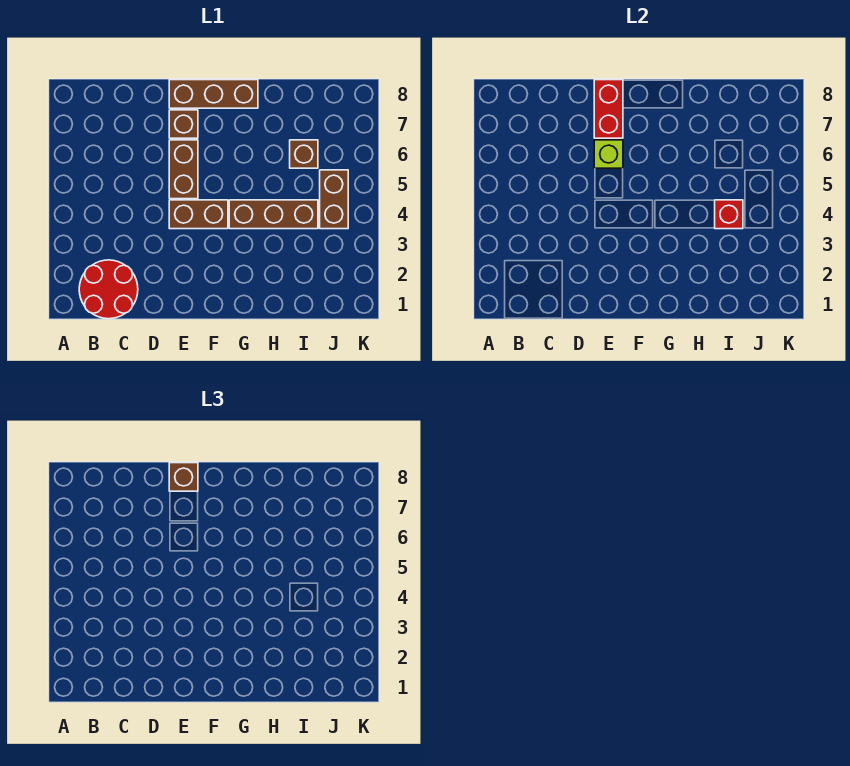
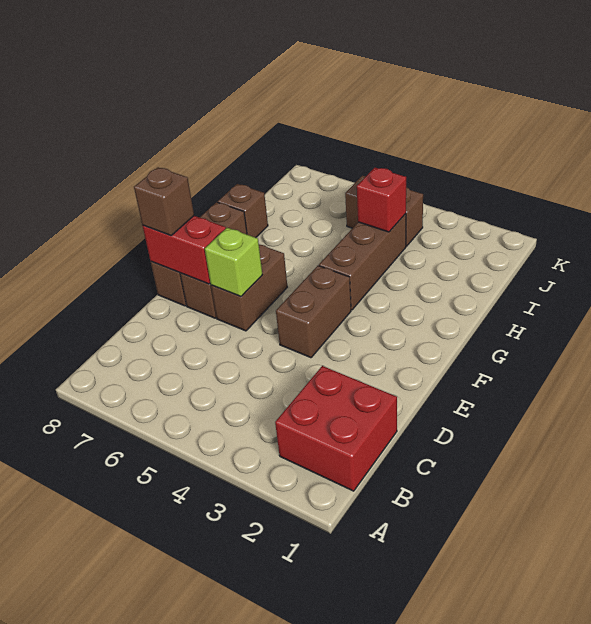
red 2x2 round brick [79,260,138,319] -> red 2x2 brick [275,366,397,491]
brown 1x2 brick [169,140,198,199] -> brown 1x2 brick turned to [211,245,287,331]
brown 1x1 brick [290,140,318,168] -> brown 1x1 brick moved to [218,184,268,238]

